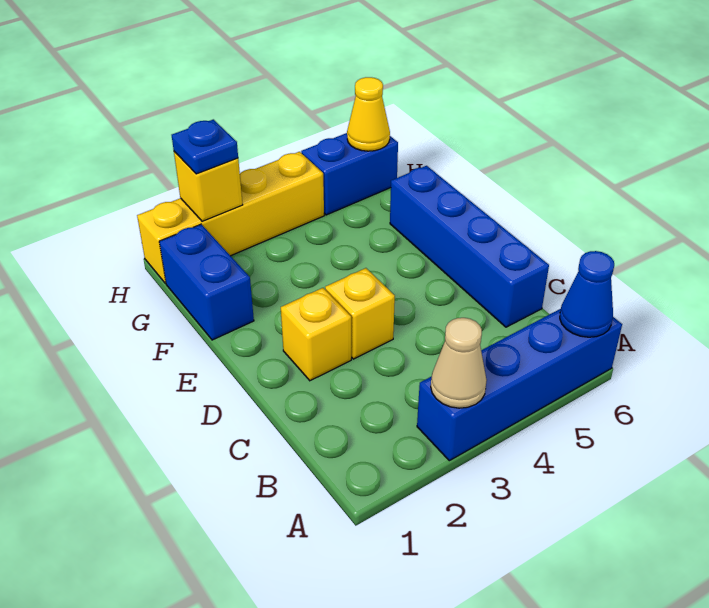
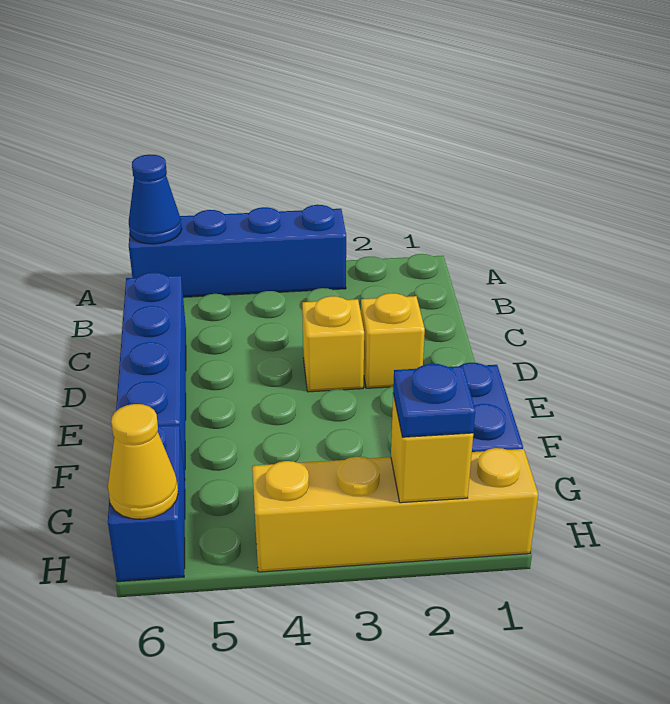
tan 1x1 cone [431,318,487,408] -> none
blue 1x2 brick [301,133,398,215] -> blue 1x2 brick turned to [108,425,185,582]

